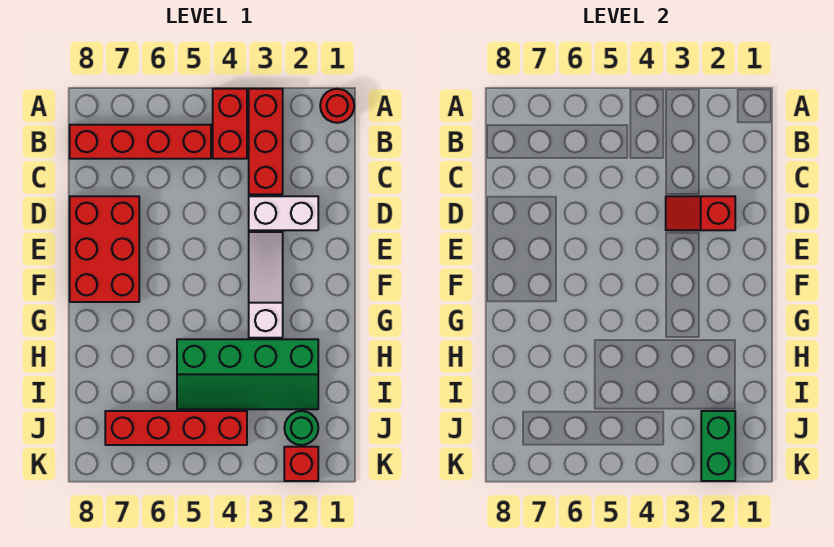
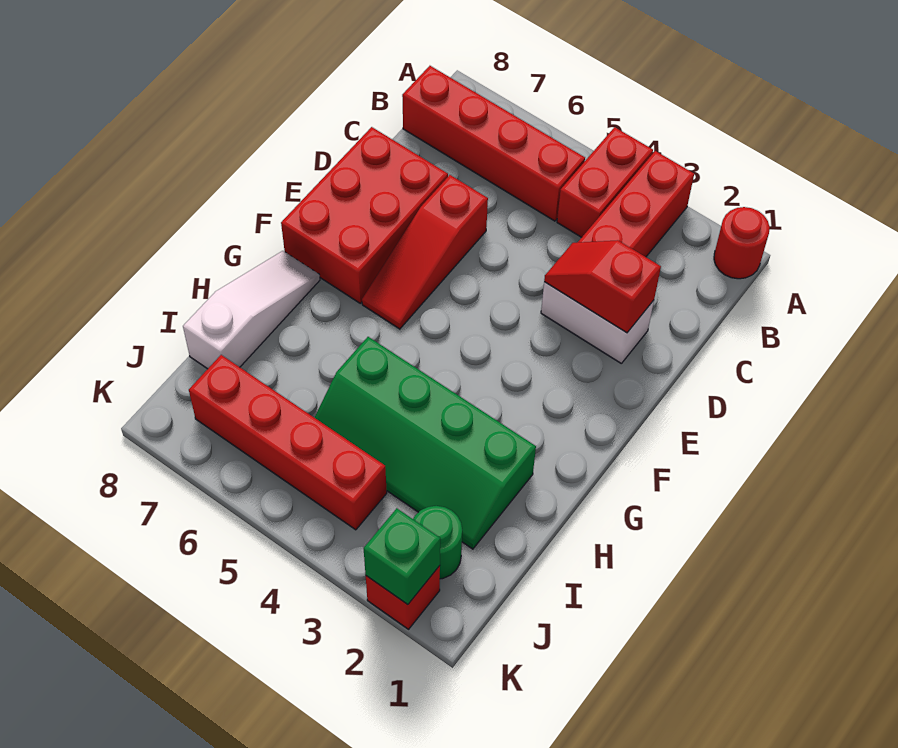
none -> red 1x3 slope [362,175,488,329]
white 1x3 slope [249,232,283,338] -> white 1x3 slope moved to [183,251,320,369]
green 1x2 brick [701,411,735,481] -> green 1x1 brick [364,508,440,605]

